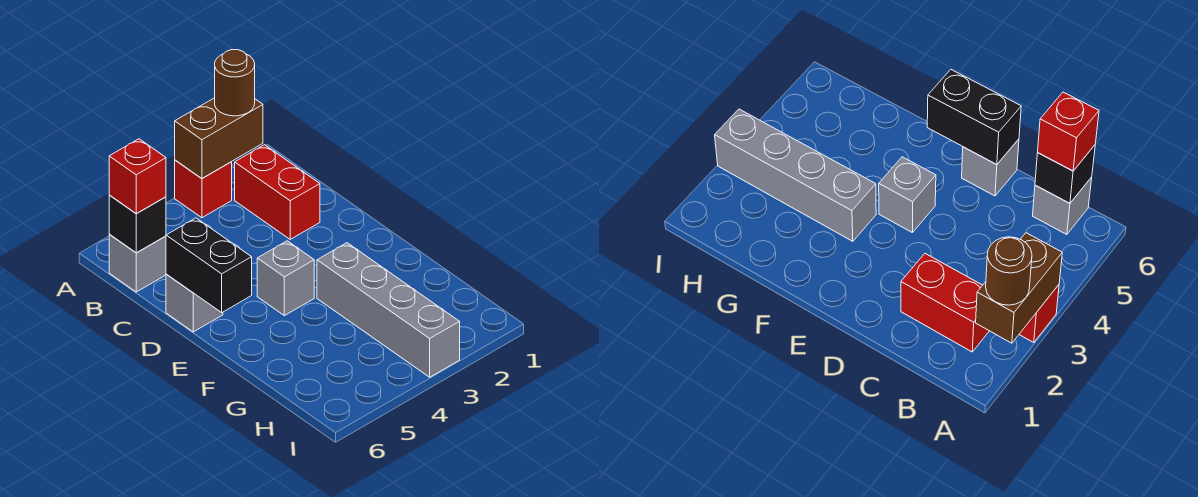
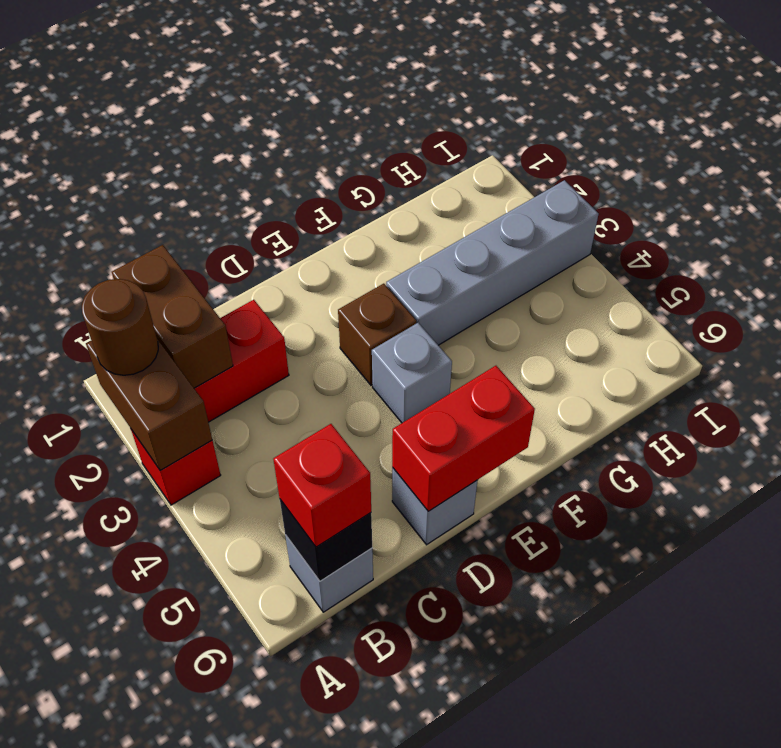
none -> brown 1x2 brick [112,245,233,388]
black 1x2 brick [166,218,252,312] -> red 1x2 brick [392,366,535,511]
none -> brown 1x1 brick [338,284,416,385]

